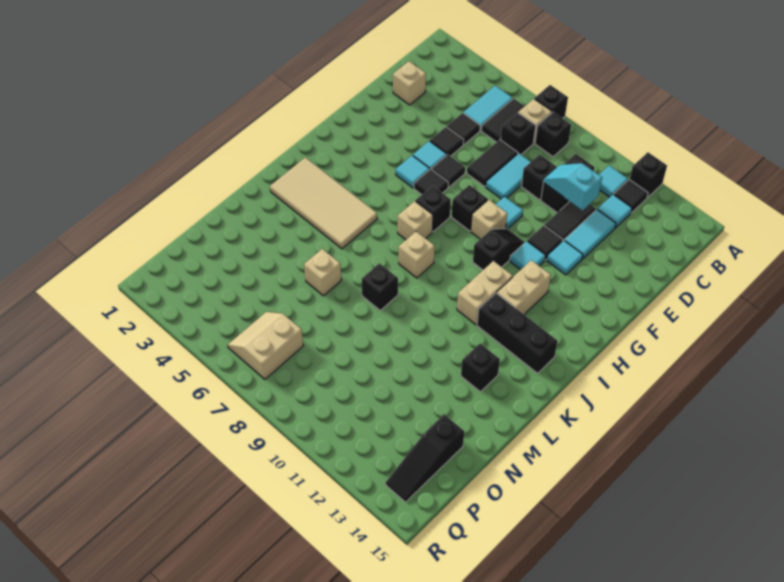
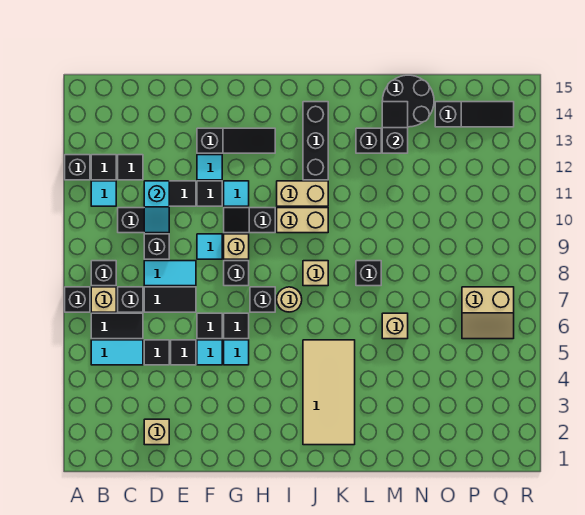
cyan 1x1 tile [597,194,632,228] -> black 1x1 tile [118,155,143,180]
cyan 1x2 tile [564,210,616,259] -> none
none -> black 1x3 slope [197,128,275,153]
tan 1x2 brick [497,260,551,314] -> tan 1x2 brick moved to [277,208,328,233]
tan 1x1 brick [398,201,433,240] -> tan 1x1 round brick [277,287,302,312]
none -> black 1x2 slope [382,102,408,153]
none -> black 2x2 round brick [382,75,434,127]

